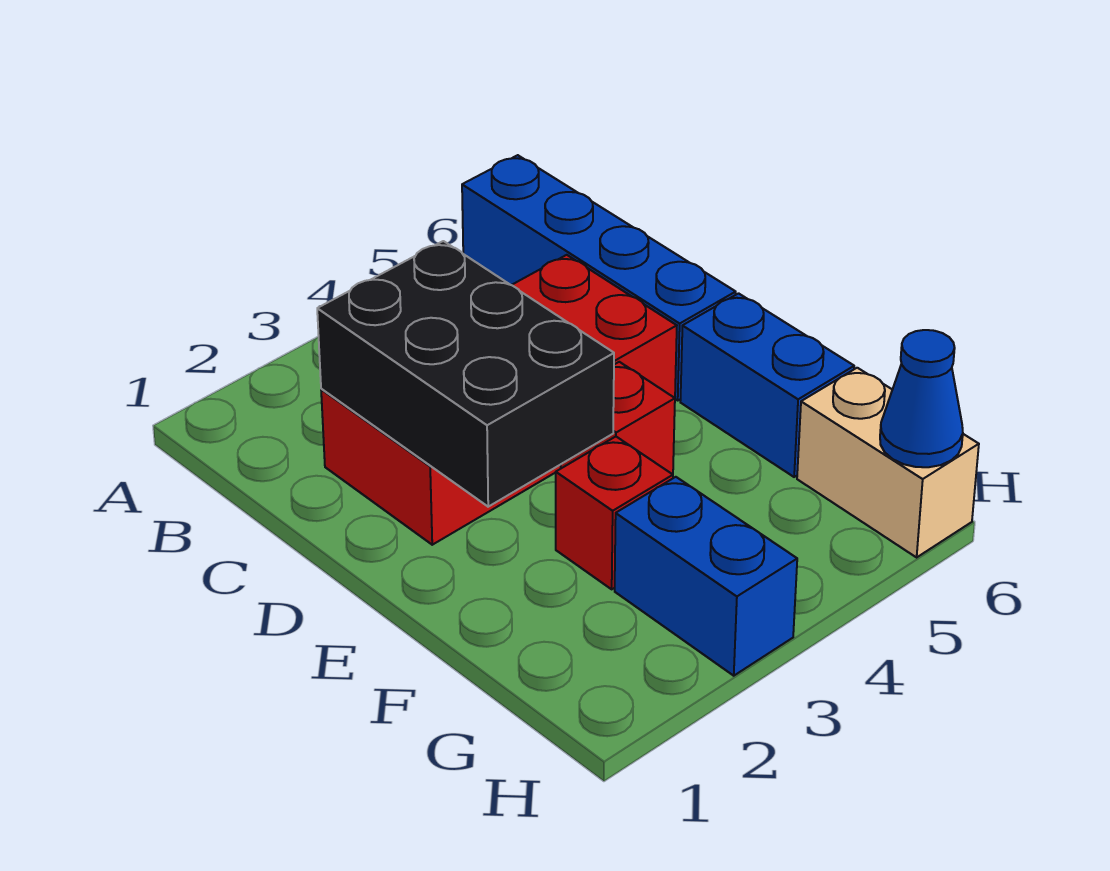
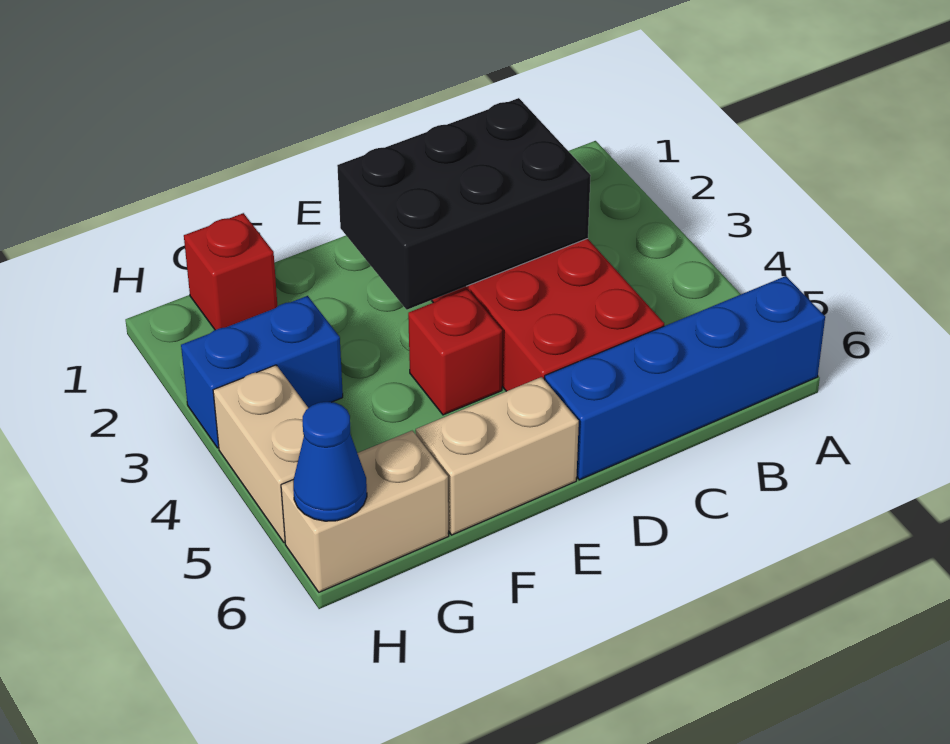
blue 1x2 brick [680,293,854,477] -> tan 1x2 brick [416,377,579,535]
red 1x1 brick [556,437,673,589] -> red 1x1 brick moved to [184,213,278,330]
none -> tan 1x2 brick [213,365,308,543]

